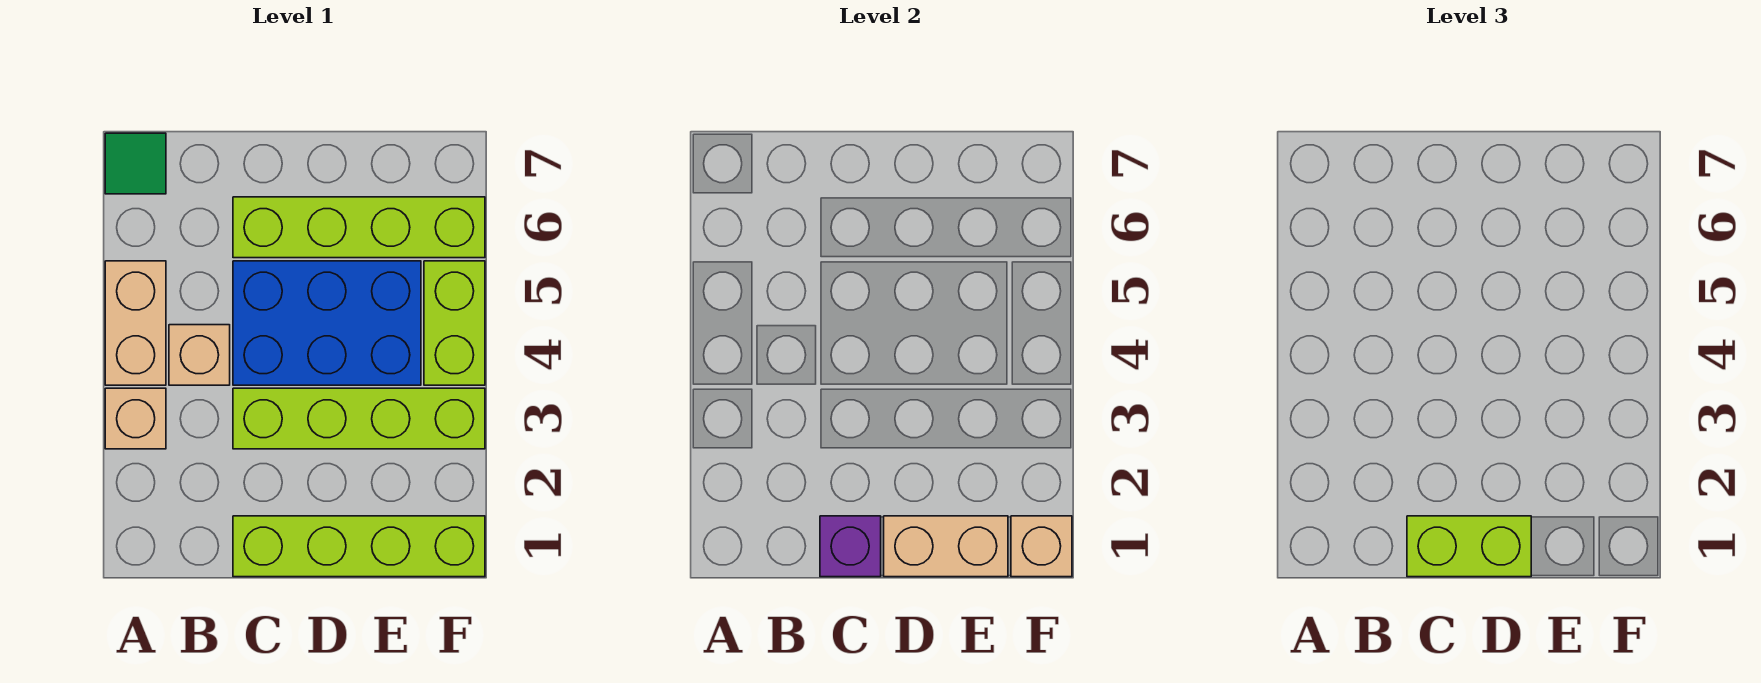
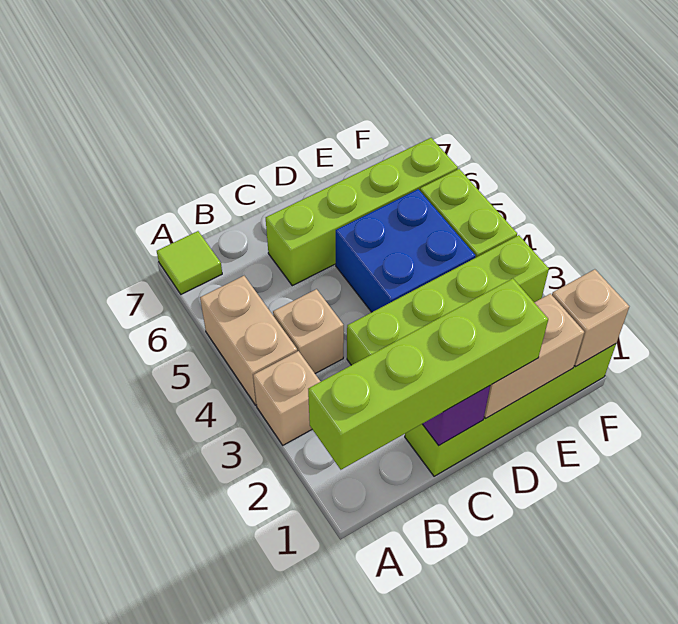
green 1x1 tile [105,133,166,194] -> lime 1x1 tile [157,231,222,294]
lime 1x2 brick [1407,516,1531,577] -> lime 1x4 brick [308,279,548,470]
blue 2x3 brick [233,261,421,385] -> blue 2x2 brick [336,189,475,312]

